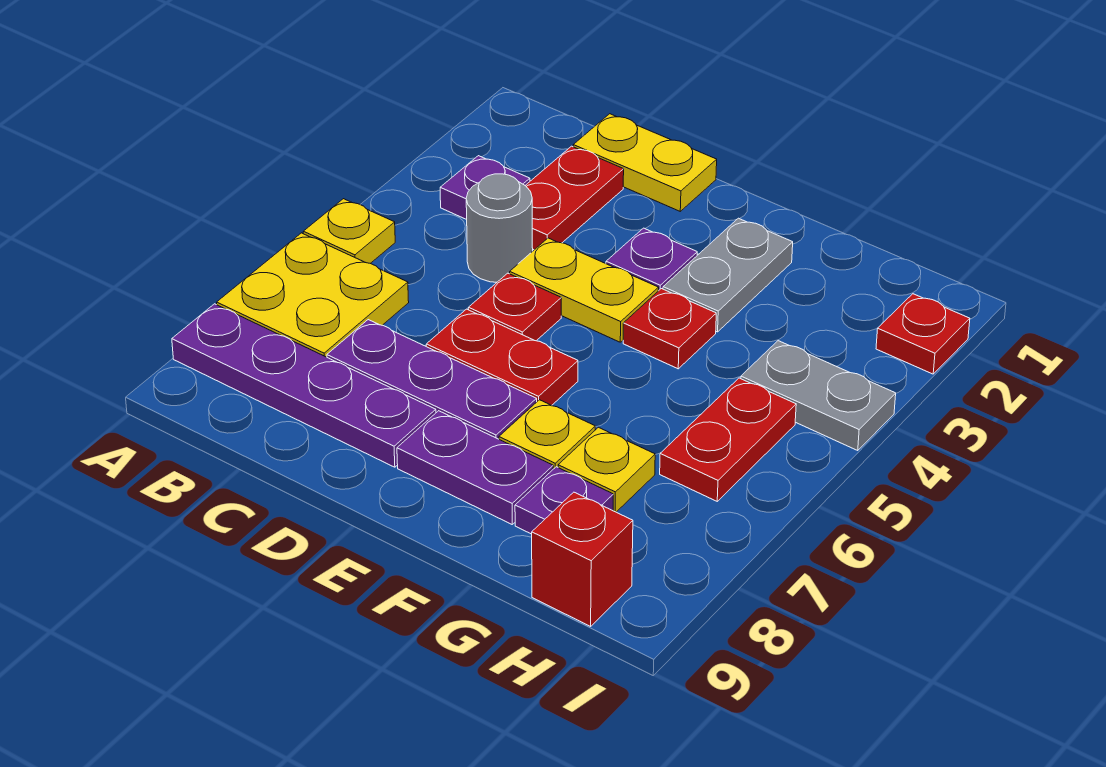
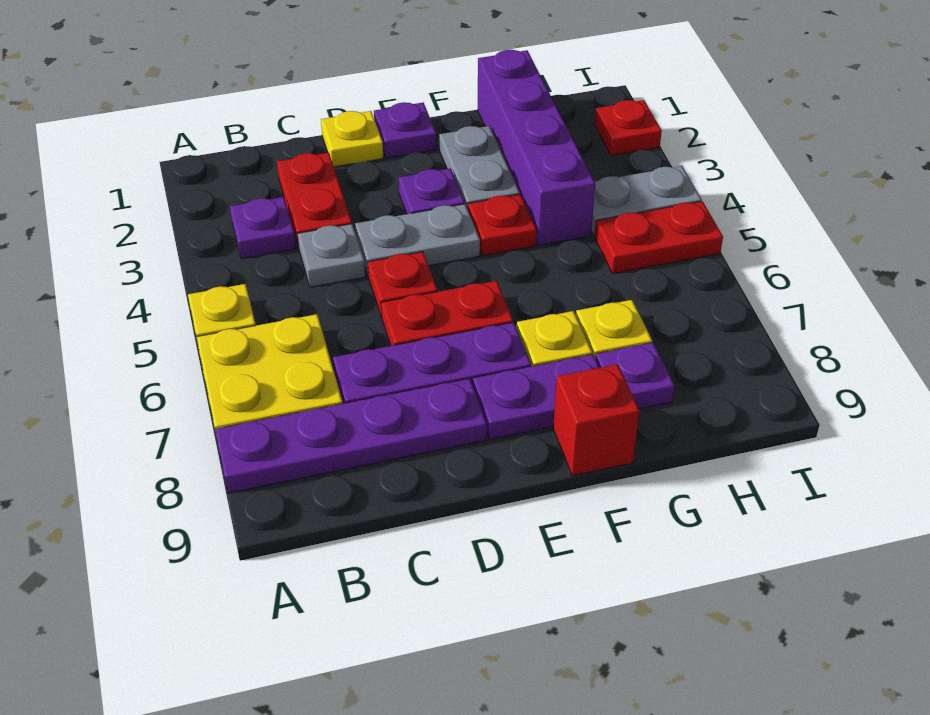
yellow 1x2 plate [573,114,717,211] -> yellow 1x1 plate [321,111,383,167]
grey 1x1 round brick [466,174,533,282] -> grey 1x1 plate [298,224,365,287]
yellow 1x2 plate [510,238,659,342] -> grey 1x2 plate [355,204,480,276]
none -> purple 1x1 plate [374,102,436,158]
none -> purple 1x4 brick [478,50,595,245]
red 1x2 plate [660,378,796,501] -> red 1x2 plate turned to [595,201,723,274]
red 1x1 brick [532,492,633,626] -> red 1x1 brick moved to [553,364,639,476]

